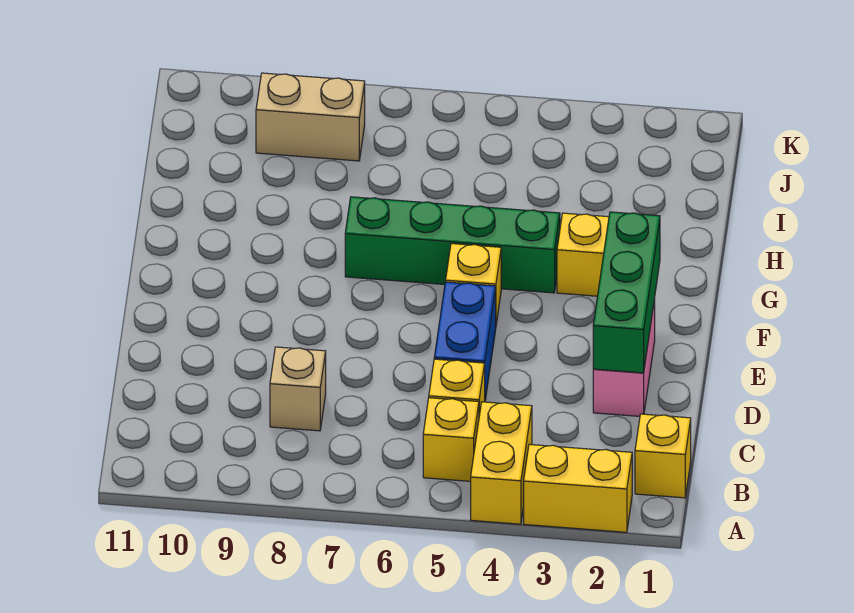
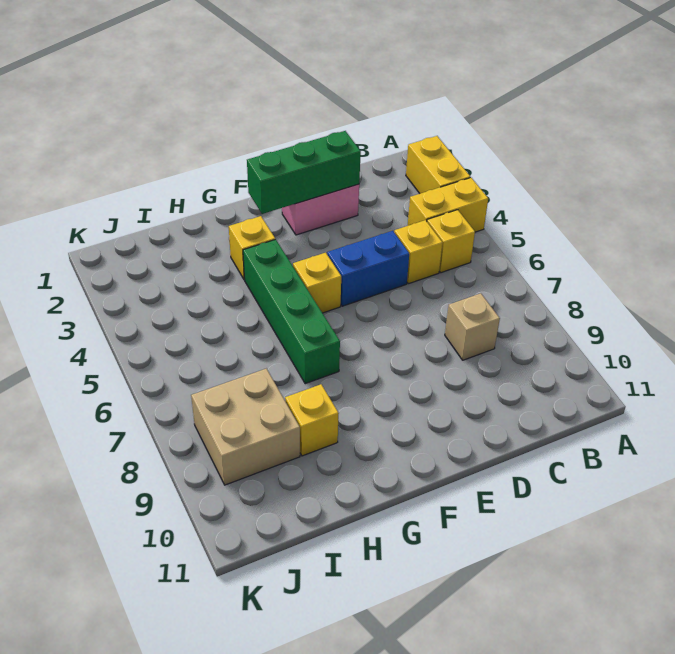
yellow 1x1 brick [635,414,691,498] -> yellow 1x1 brick moved to [285,384,339,456]
tan 1x2 brick [256,73,365,161] -> tan 2x2 brick [191,369,300,485]

